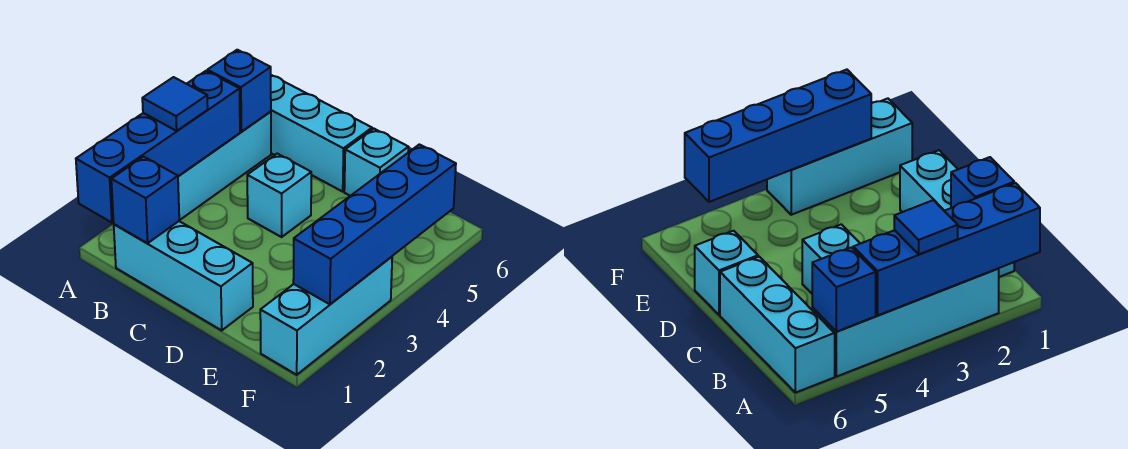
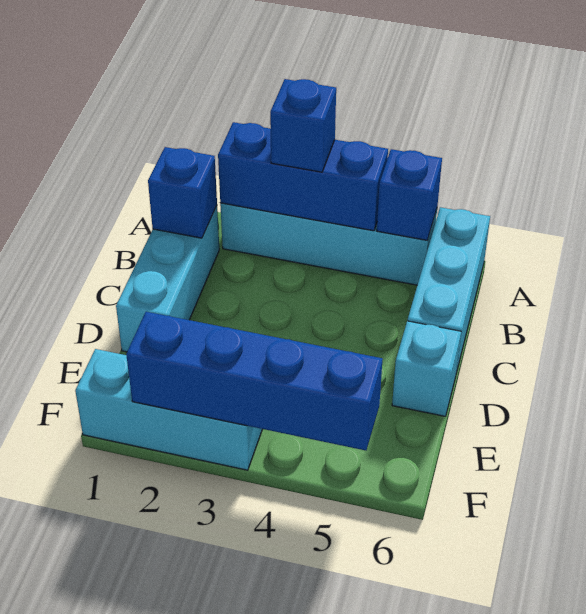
blue 1x4 brick [76,71,240,223] -> blue 1x3 brick [218,122,388,231]
blue 1x1 tile [142,77,208,131] -> blue 1x1 brick [270,79,336,172]
cyan 1x1 brick [247,154,311,237] -> none

